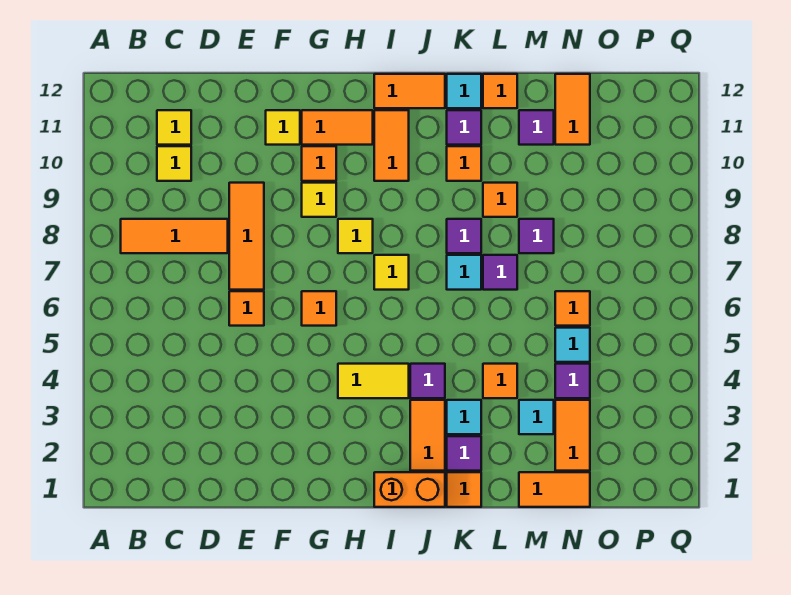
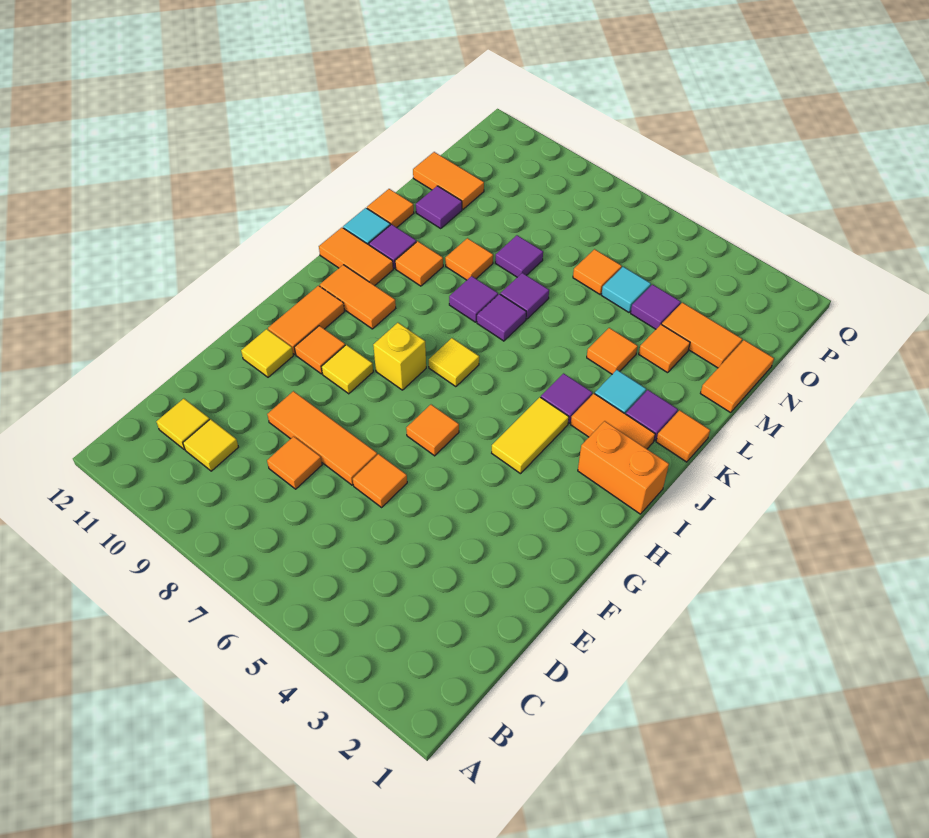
orange 1x3 tile [121,219,228,253] -> orange 1x1 tile [267,436,322,489]
yellow 1x1 tile [338,219,373,253] -> yellow 1x1 brick [373,323,426,390]
orange 1x2 brick [374,472,445,507] -> orange 1x2 brick turned to [578,421,669,514]
orange 1x2 tile [374,74,445,108] -> orange 1x2 tile turned to [319,228,393,286]
cyan 1x1 tile [447,255,481,290] -> purple 1x1 tile [477,294,526,341]
cyan 1x1 tile [519,400,554,434] -> orange 1x1 tile [639,325,690,373]

